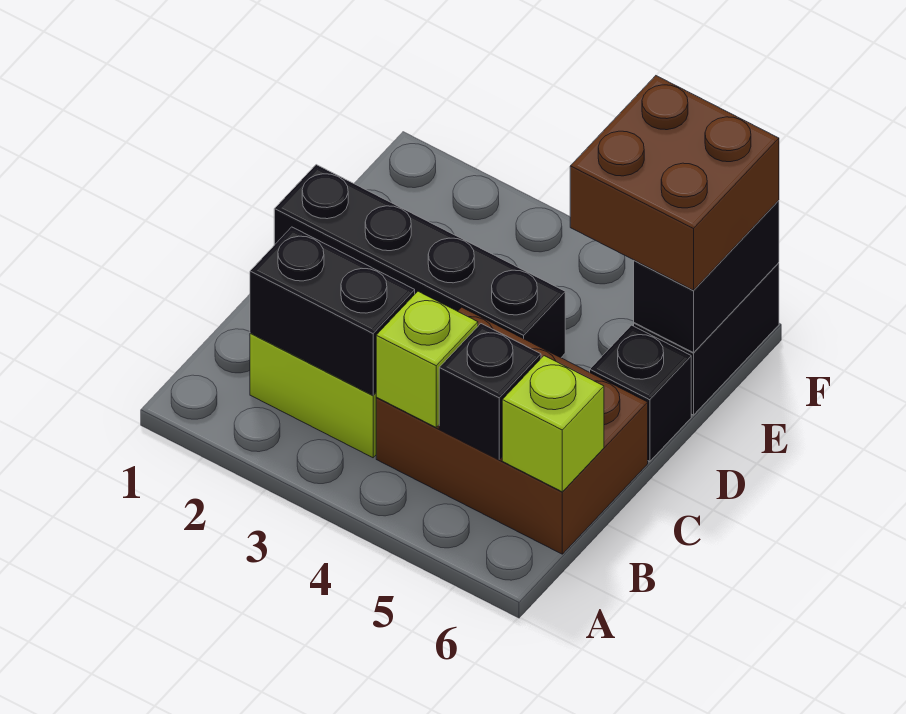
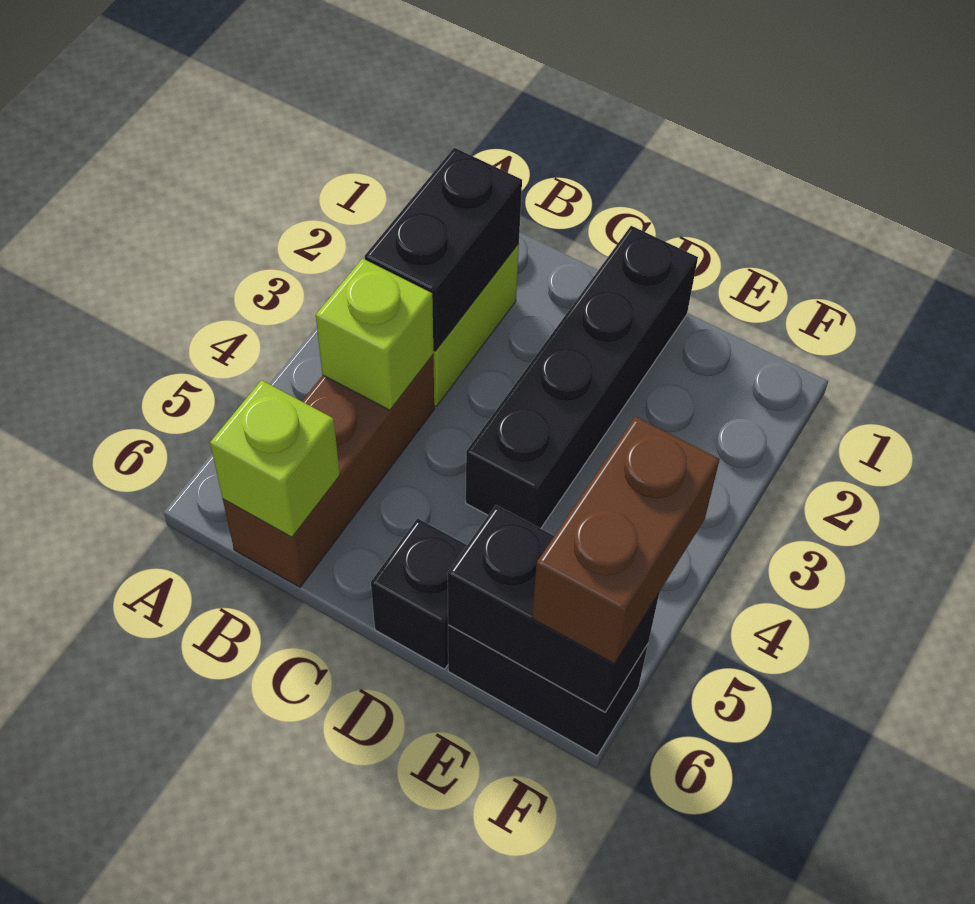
brown 2x3 brick [376,307,648,554] -> brown 1x3 brick [223,355,434,587]
black 1x1 brick [439,324,541,459] -> none
brown 2x2 brick [570,76,779,290] -> brown 1x2 brick [532,417,720,663]

